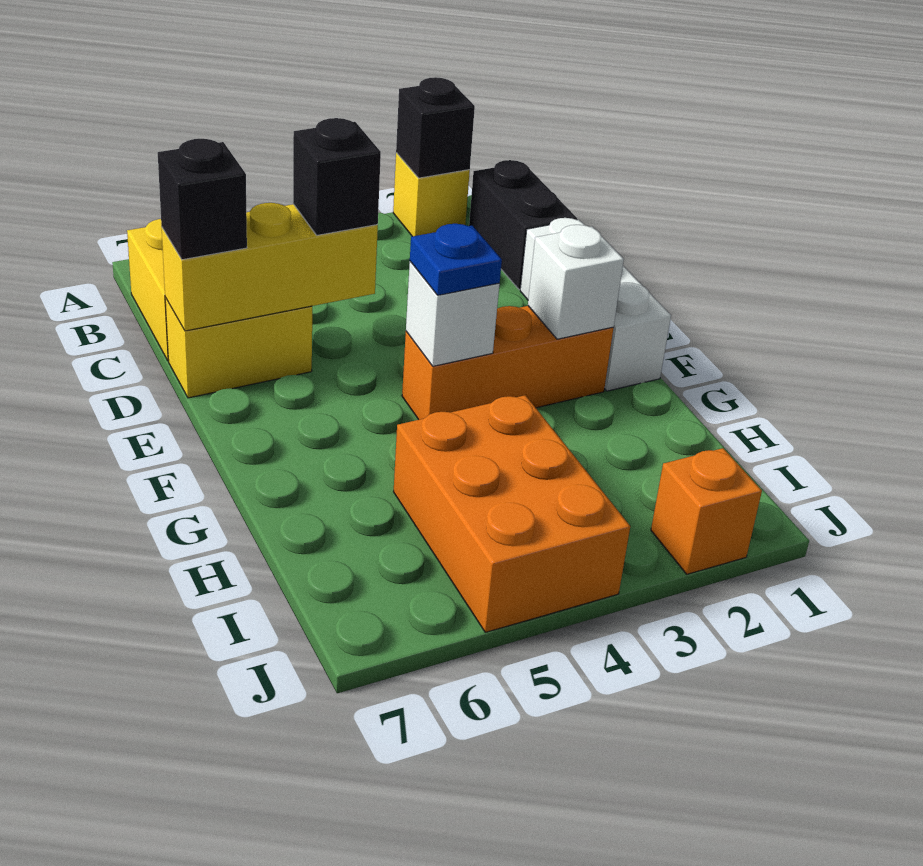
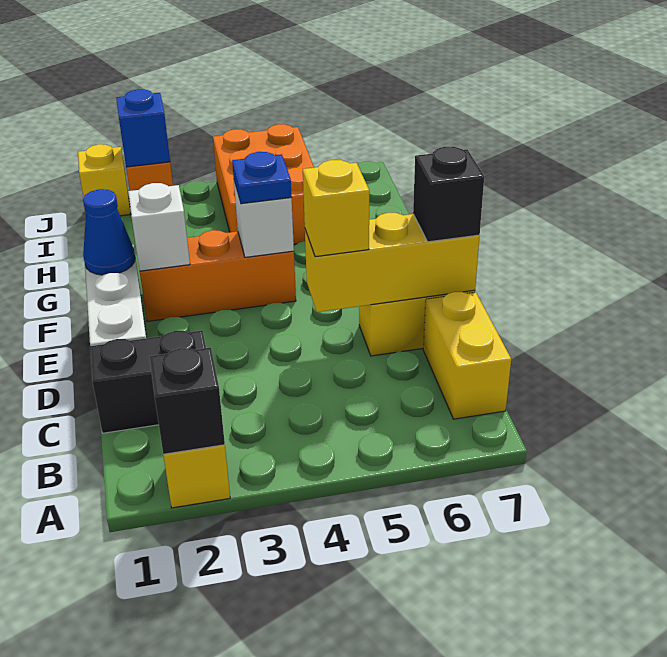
black 1x2 brick [469,160,577,289] -> black 1x2 brick turned to [90,331,206,433]
black 1x1 brick [293,118,381,235] -> yellow 1x1 brick [303,160,369,257]
none -> blue 1x1 cone [83,189,135,275]
none -> yellow 1x1 brick [78,144,131,216]
none -> blue 1x1 brick [116,89,170,167]

